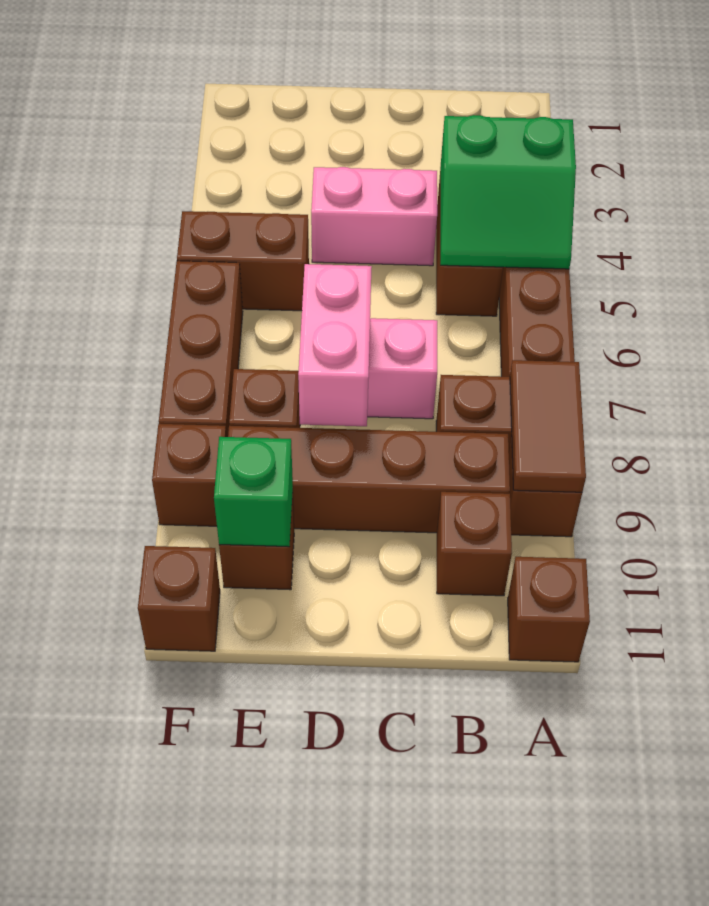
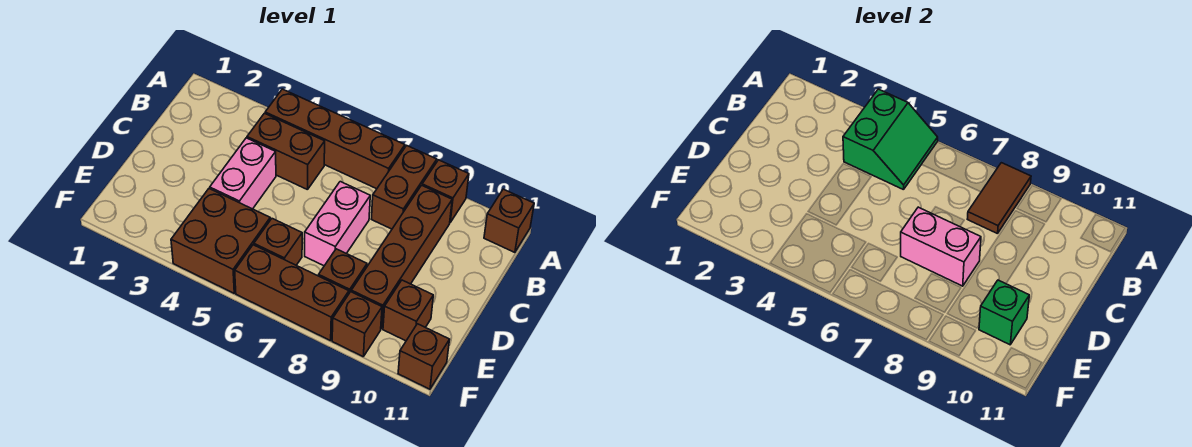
brown 1x2 tile [510,360,586,492] -> brown 1x2 tile turned to [968,163,1031,234]
brown 1x1 brick [437,492,512,596] -> brown 1x1 brick moved to [254,219,302,265]
brown 1x2 brick [177,211,309,311] -> brown 2x2 brick [171,188,270,293]

